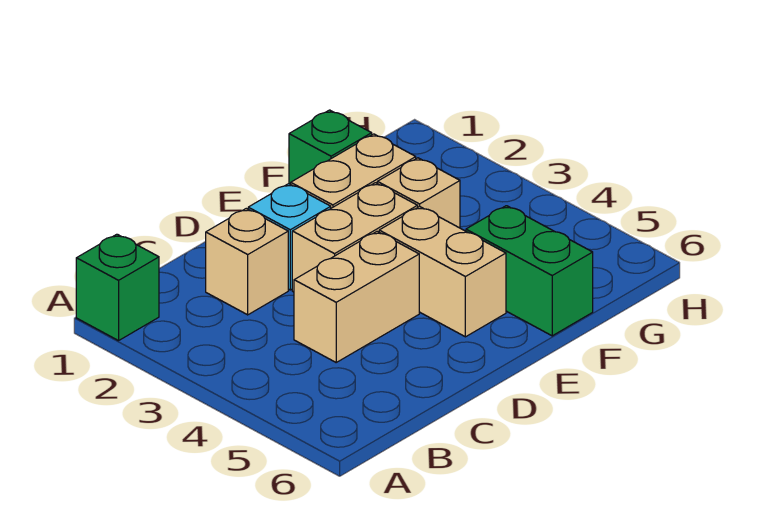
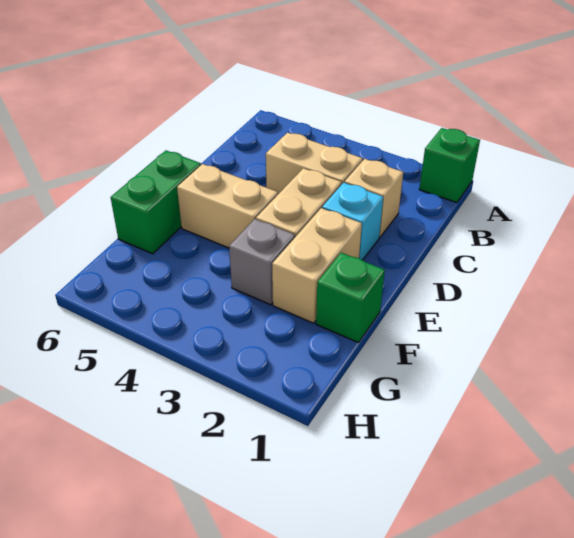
tan 1x2 brick [294,231,419,362] -> tan 1x2 brick turned to [266,133,363,194]
tan 1x1 brick [377,158,460,228] -> grey 1x1 brick [229,219,295,305]
green 1x2 brick [466,206,593,336] -> green 1x2 brick turned to [111,150,201,254]

